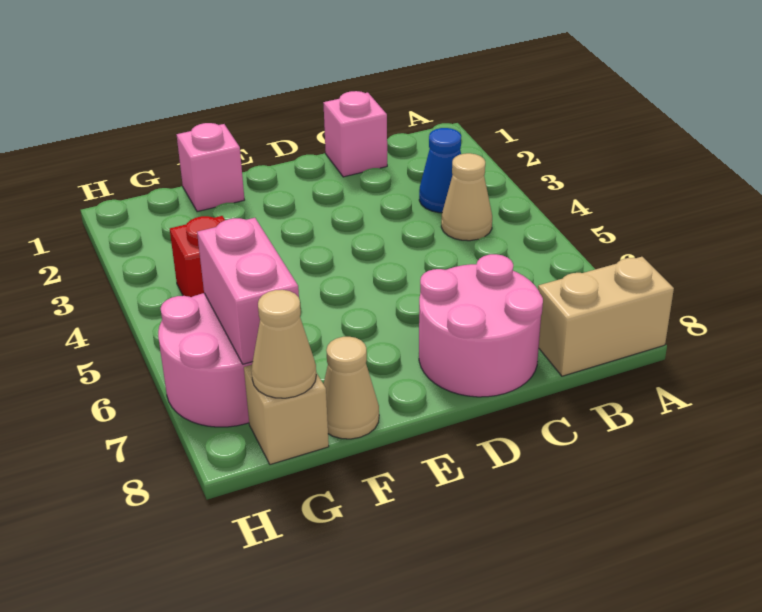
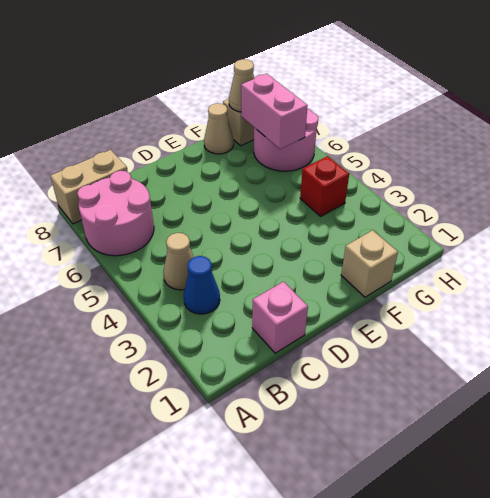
pink 2x2 round brick [419,254,543,397] -> pink 2x2 round brick moved to [77,171,154,256]
pink 1x1 brick [177,123,244,212] -> tan 1x1 brick [341,230,398,297]

